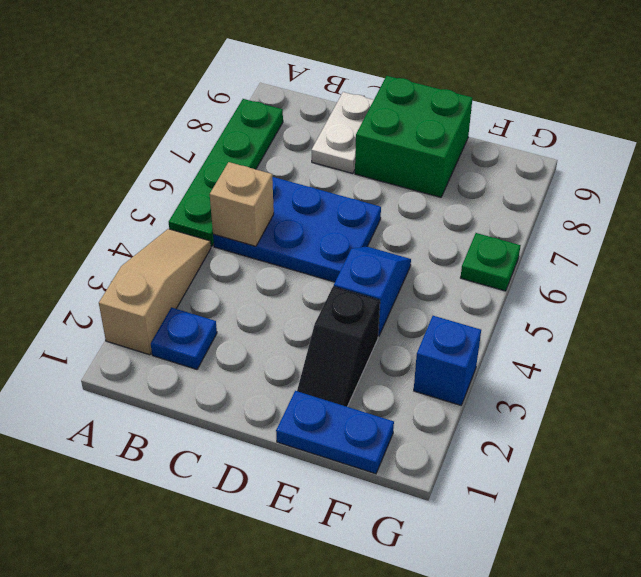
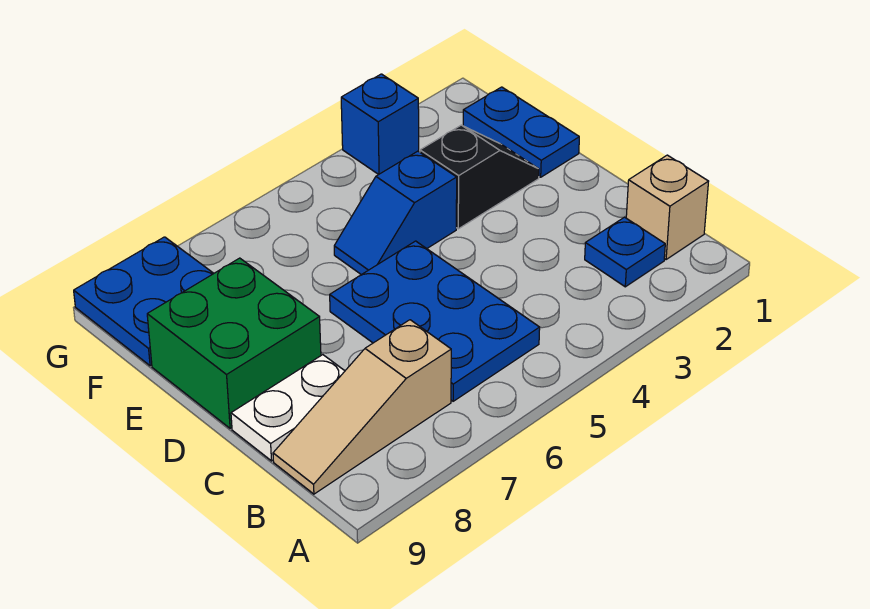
tan 1x3 slope [99,229,211,355] -> tan 1x3 slope moved to [273,320,451,494]
green 1x4 plate [169,99,283,246] -> none
tan 1x1 brick [210,162,274,246] -> tan 1x1 brick moved to [626,155,709,260]
none -> blue 2x2 plate [74,237,214,366]
green 1x1 plate [461,233,521,291] -> none

